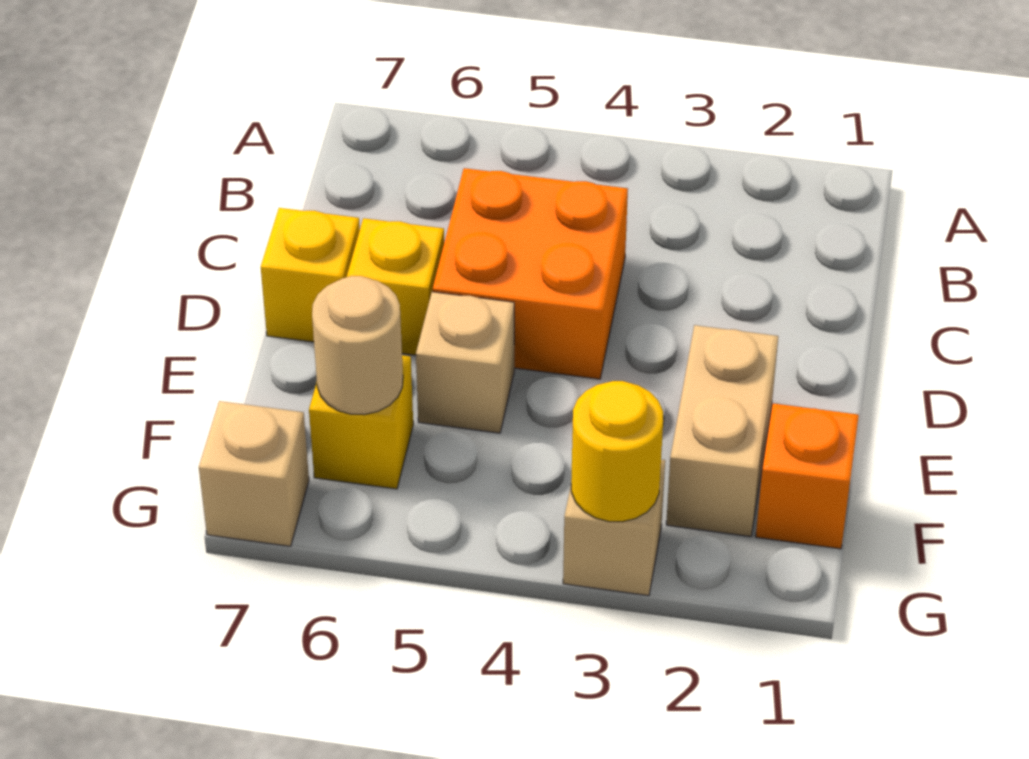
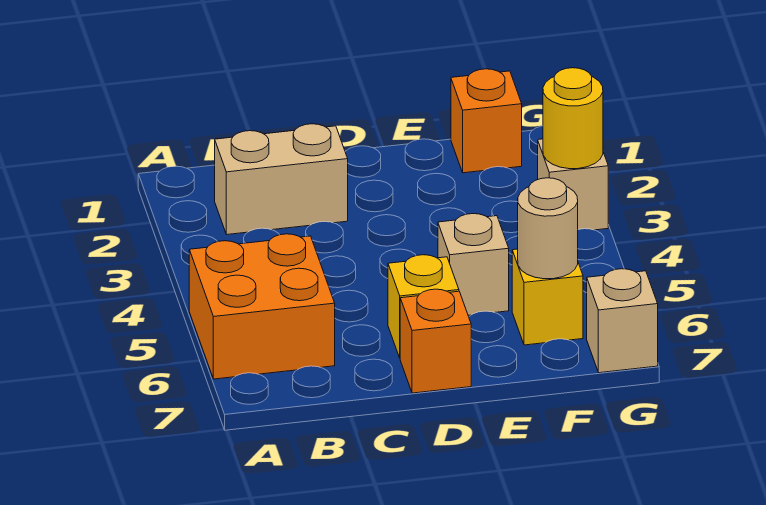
orange 2x2 brick [433,168,628,379] -> orange 2x2 brick moved to [189,234,335,379]
yellow 1x1 brick [261,208,360,342] -> orange 1x1 brick [400,289,471,393]
tan 1x2 brick [666,325,778,537] -> tan 1x2 brick moved to [215,124,348,234]

